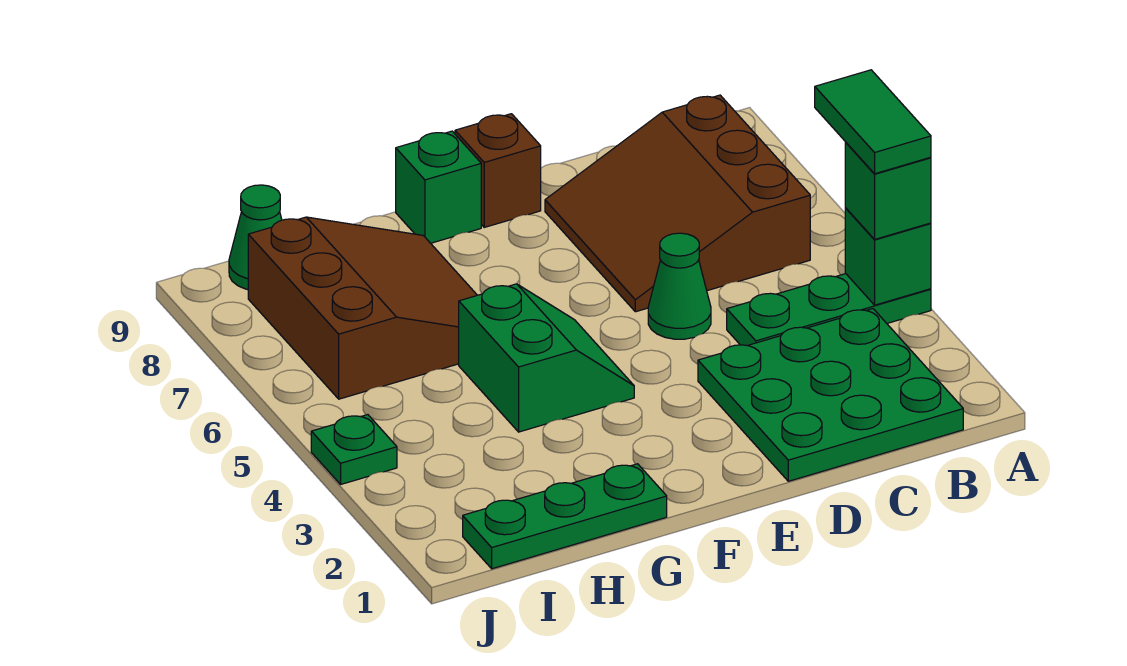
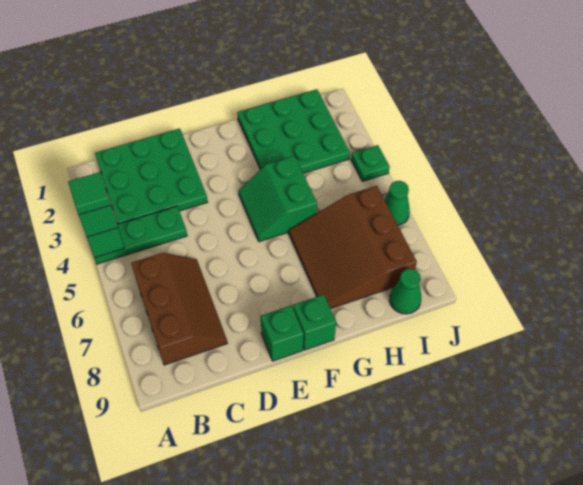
green 1x2 tile [815,70,931,174] -> green 1x1 tile [68,172,111,215]
brown 3x3 slope [545,95,810,312] -> brown 2x3 slope [131,253,227,365]
green 1x1 cone [648,233,711,339] -> green 1x1 cone moved to [384,181,410,225]
brown 1x1 brick [455,114,541,227] -> green 1x1 brick [261,305,304,361]
green 1x3 plate [463,464,667,569] -> green 3x3 plate [237,89,350,173]

